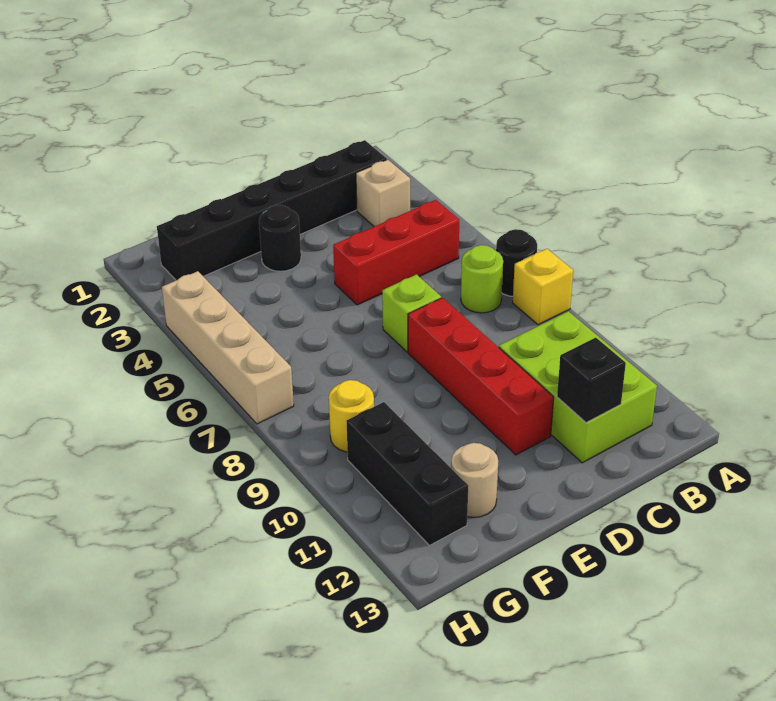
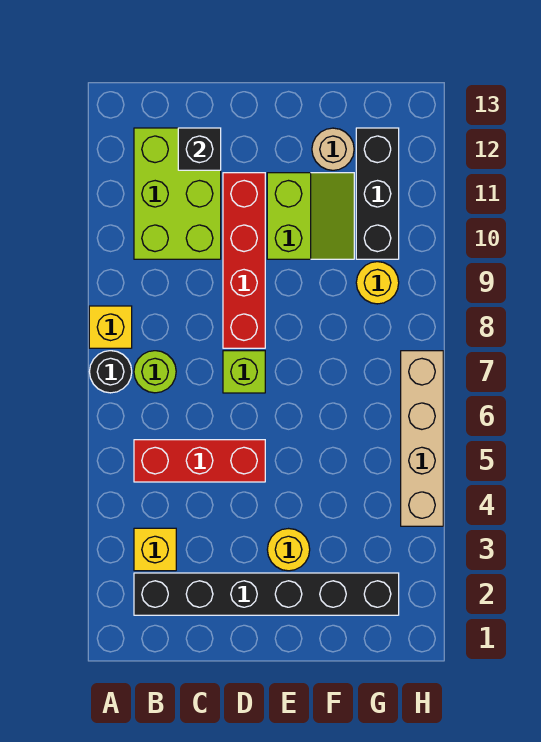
tan 1x1 brick [356,160,410,227] -> yellow 1x1 brick [134,528,176,571]
black 1x1 round brick [259,205,301,271] -> yellow 1x1 round brick [267,529,310,571]
none -> lime 2x2 slope [267,173,354,259]

